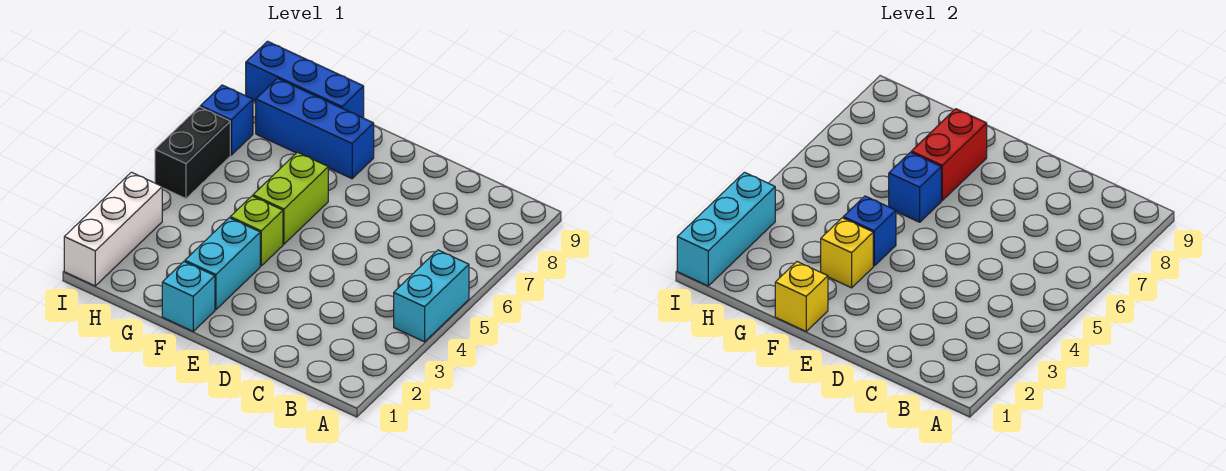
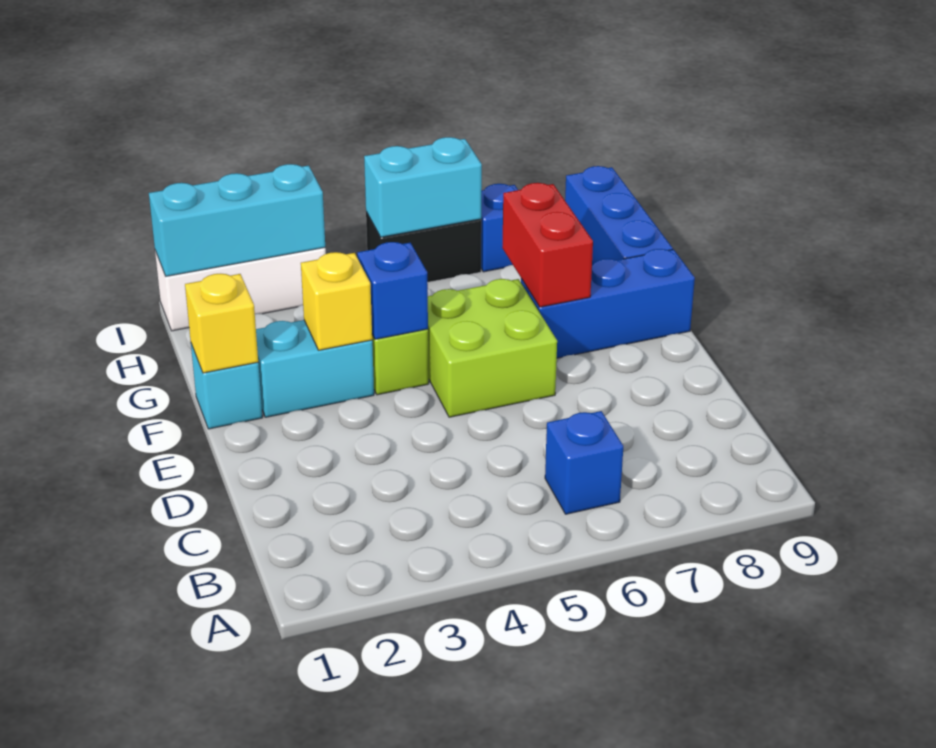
cyan 1x2 brick [394,250,469,342] -> cyan 1x2 brick moved to [364,137,482,237]
lime 1x2 brick [253,152,328,244] -> lime 2x2 brick [428,279,557,417]
blue 1x1 brick [889,152,941,222] -> blue 1x1 brick moved to [545,411,623,514]
red 1x2 brick [911,109,987,200] -> red 1x2 brick turned to [502,183,593,307]
blue 1x3 brick [256,78,374,179] -> blue 1x3 brick turned to [521,249,695,358]

